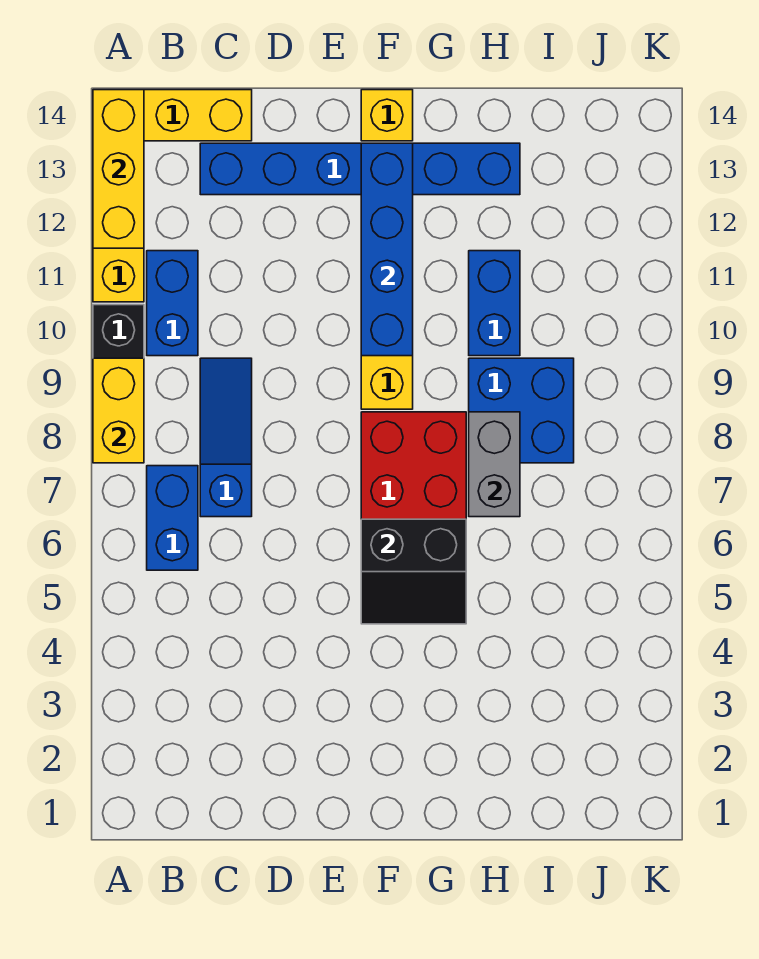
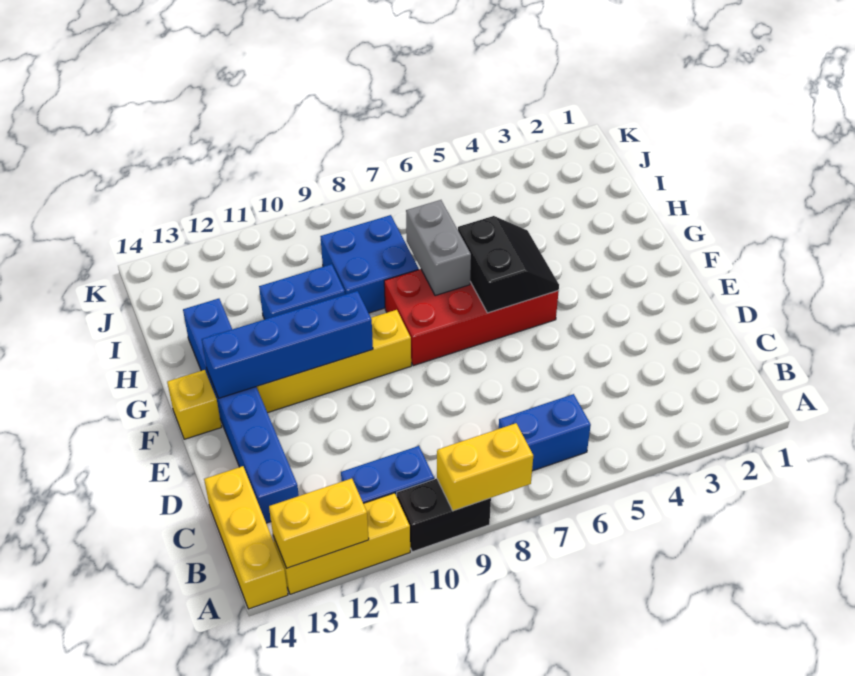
yellow 1x3 brick [93,90,144,248] -> yellow 1x2 brick [269,478,369,568]
blue 1x3 slope [200,358,252,517] -> none
grey 1x2 brick [469,412,520,517] -> grey 1x2 brick turned to [406,200,471,296]

